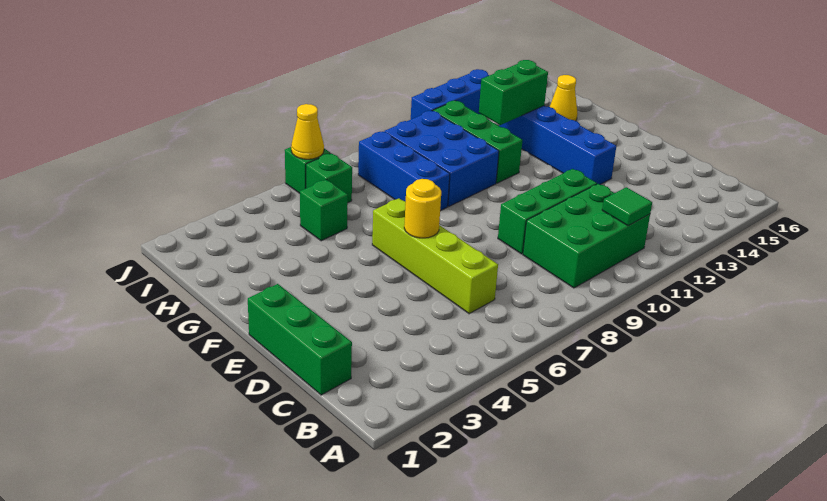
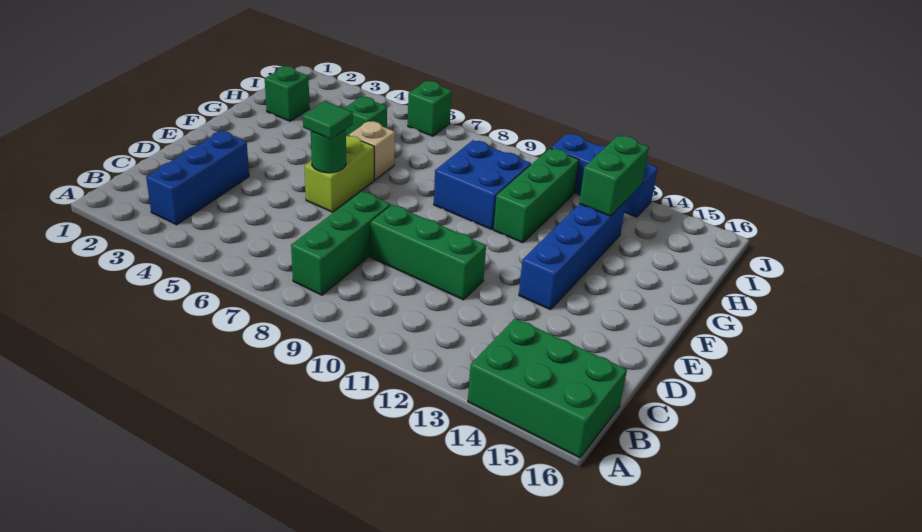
green 2x3 brick [523,184,650,288] -> green 2x3 brick moved to [468,318,627,458]
green 1x1 tile [602,187,652,226] -> green 1x1 tile moved to [303,101,353,139]
green 1x3 brick [248,284,352,395] -> green 1x3 brick moved to [291,191,391,295]
lime 1x4 brick [372,198,498,314] -> lime 1x2 brick [305,135,374,212]
yellow 1x1 round brick [404,179,441,238] -> green 1x1 round brick [311,130,346,173]
none -> tan 1x1 brick [349,121,395,180]
blue 1x3 brick [358,132,450,211] -> blue 1x3 brick moved to [146,131,249,225]
blue 2x3 brick [384,111,499,207] -> blue 2x2 brick [434,140,531,230]
green 1x2 brick [479,60,548,125] -> green 1x2 brick turned to [579,136,649,216]
yellow 1x1 cone [550,75,578,121] -> none
green 1x1 brick [306,153,352,202] -> green 1x1 brick moved to [265,66,310,121]
yellow 1x1 cone [291,104,324,159] -> none

